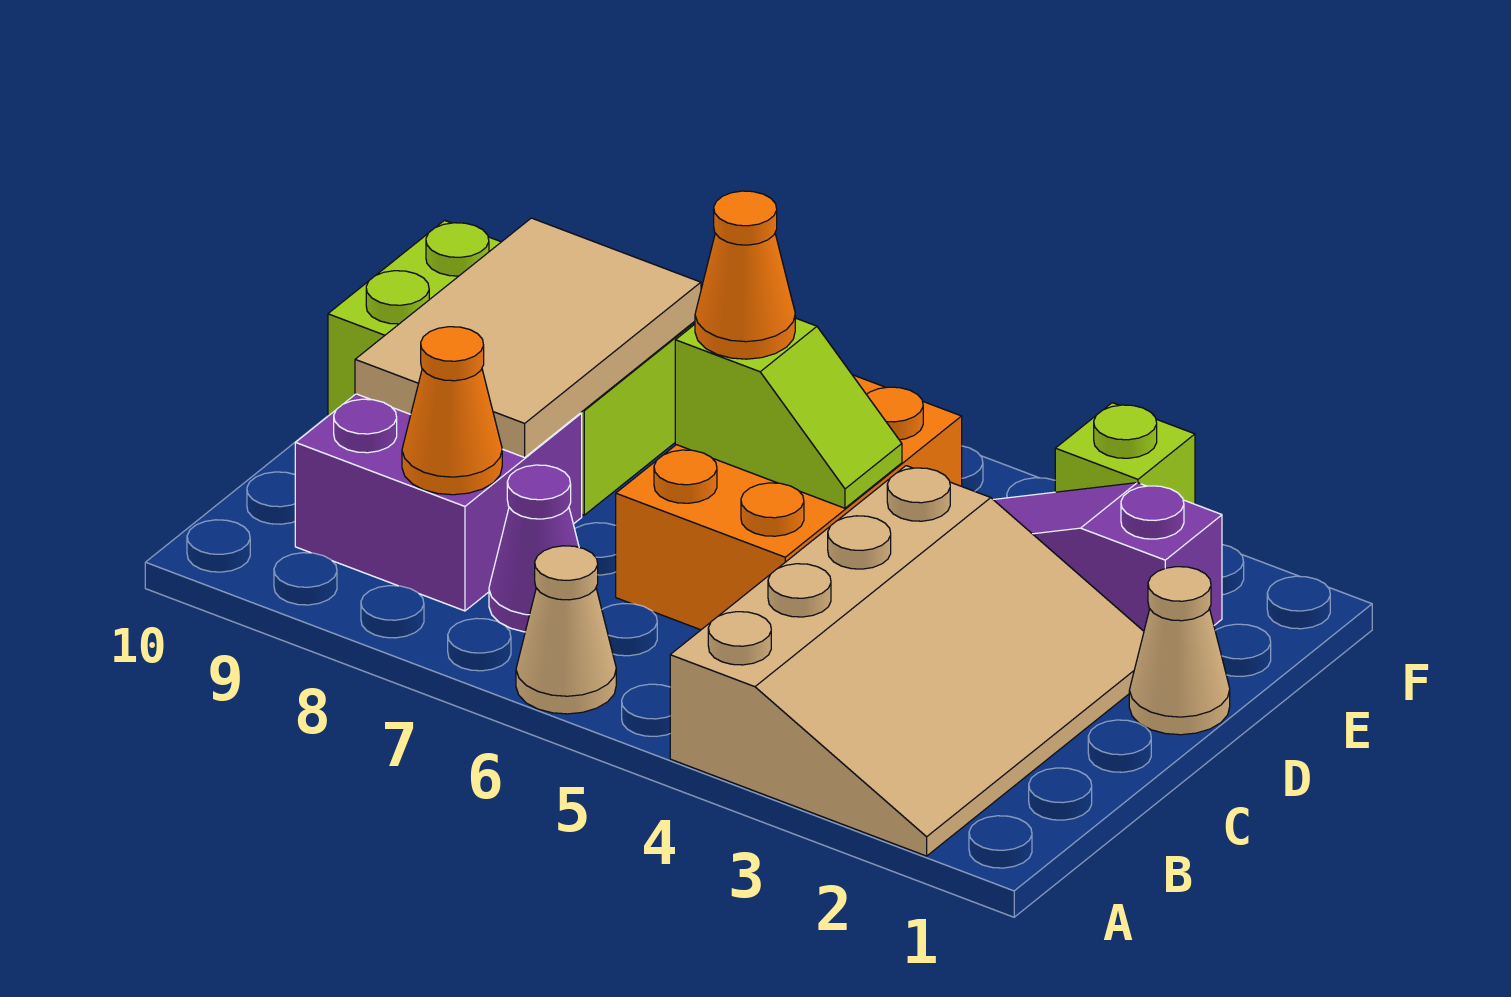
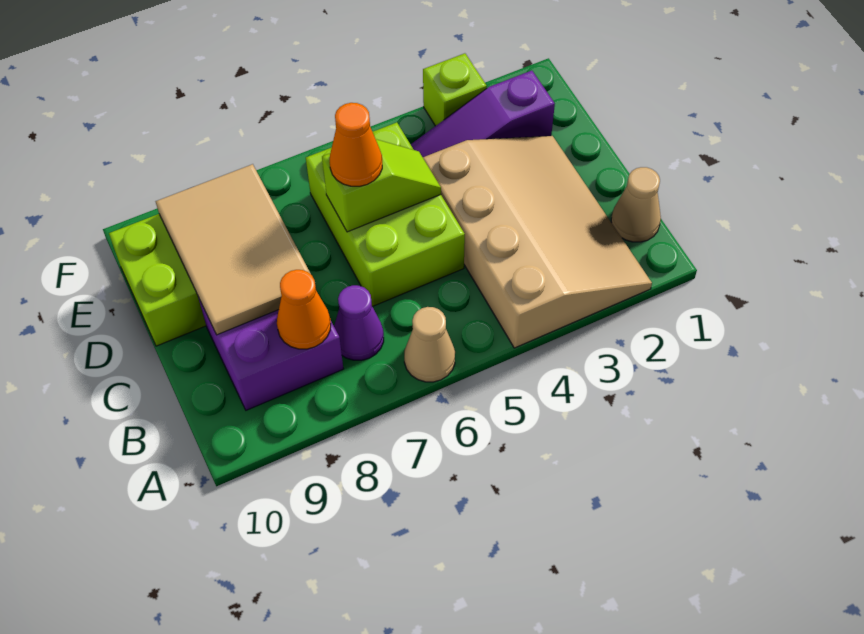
orange 2x3 brick [616,375,962,630] -> lime 2x3 brick [306,122,465,307]
tan 1x1 cone [1129,567,1230,735] -> tan 1x1 cone moved to [611,167,661,242]

